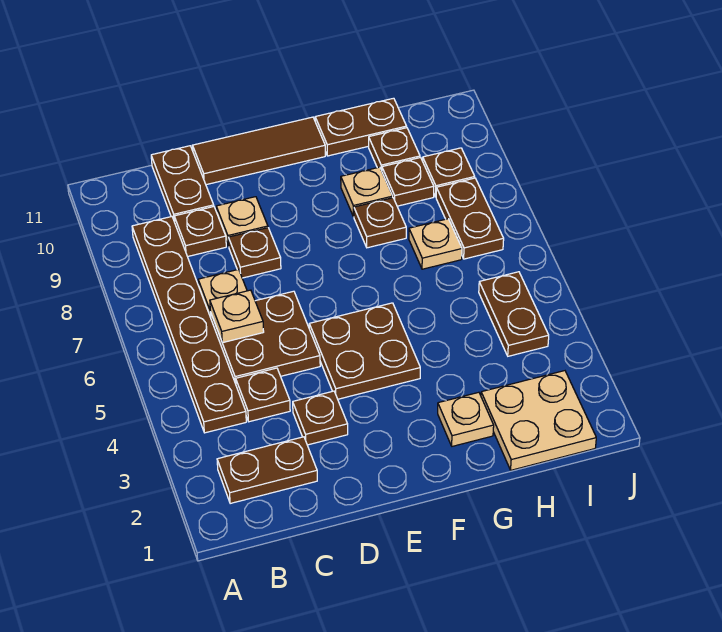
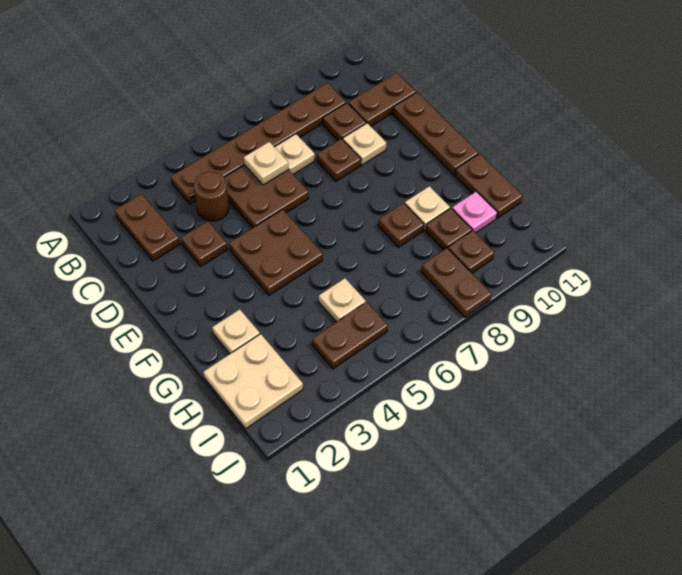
brown 1x1 plate [236,368,290,422] -> brown 1x1 round brick [194,172,229,221]
brown 1x3 tile [193,117,325,185] -> brown 1x3 plate [393,93,478,175]
tan 1x1 plate [409,219,462,269] -> tan 1x1 plate moved to [319,278,366,322]
brown 1x1 plate [369,128,420,171] -> pink 1x1 plate [452,191,497,233]
brown 1x2 plate [436,178,504,259] -> brown 1x2 plate turned to [421,248,491,317]

